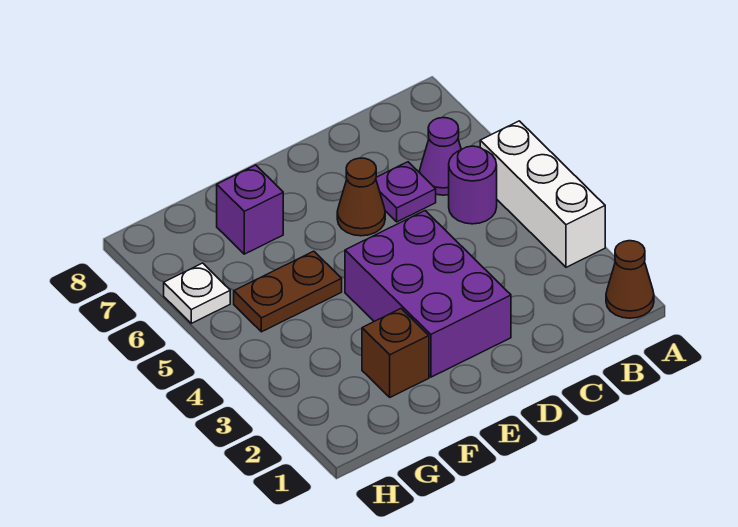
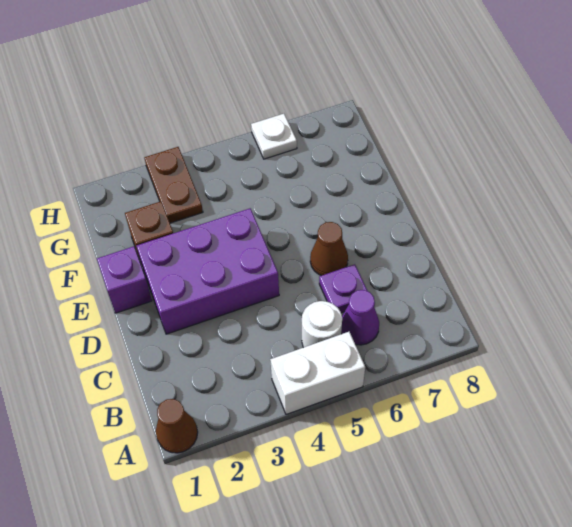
white 1x3 brick [480,121,605,267] -> white 1x2 brick [270,332,365,415]
purple 1x1 round brick [449,146,497,224] -> white 1x1 round brick [302,301,342,348]
brown 1x2 plate [234,251,342,332] -> brown 1x2 plate moved to [144,147,203,223]
purple 1x1 brick [217,165,283,254] -> purple 1x1 brick moved to [97,246,152,313]

